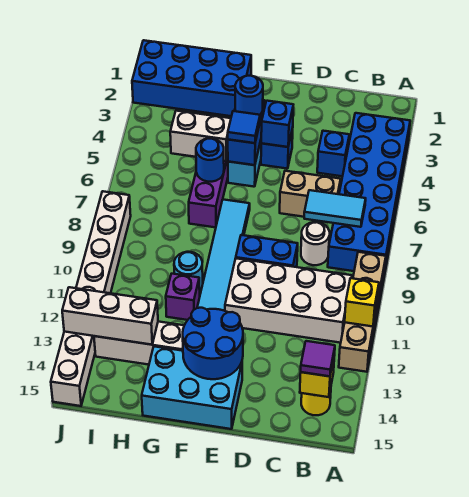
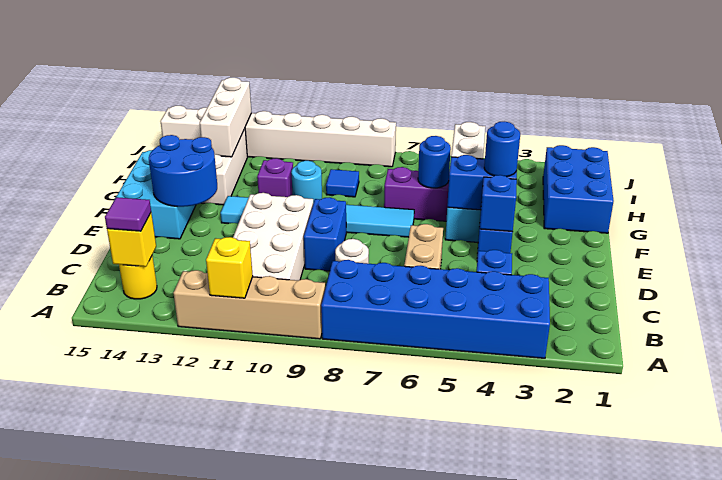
cyan 1x2 tile [304,190,366,227] -> none
blue 1x1 tile [228,111,260,143] -> blue 1x1 tile moved to [326,169,359,197]
blue 2x4 brick [132,40,251,116] -> blue 2x3 brick [543,145,614,233]

